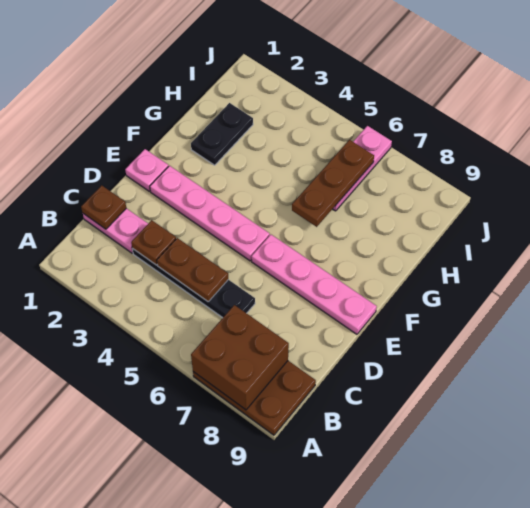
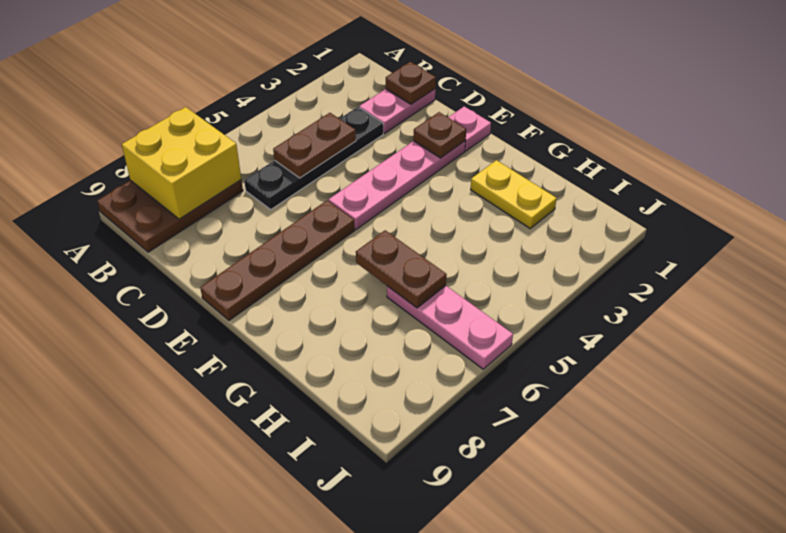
brown 2x2 brick [191,305,289,410] -> yellow 2x2 brick [122,107,241,219]
brown 1x1 plate [131,220,176,265] -> brown 1x1 plate moved to [413,112,466,158]
pink 1x4 plate [251,235,377,334] -> brown 1x4 plate [200,200,355,320]
black 1x2 plate [191,103,253,165] -> yellow 1x2 plate [471,160,557,228]
brown 1x3 plate [292,140,374,227] -> brown 1x2 plate [356,230,447,308]

